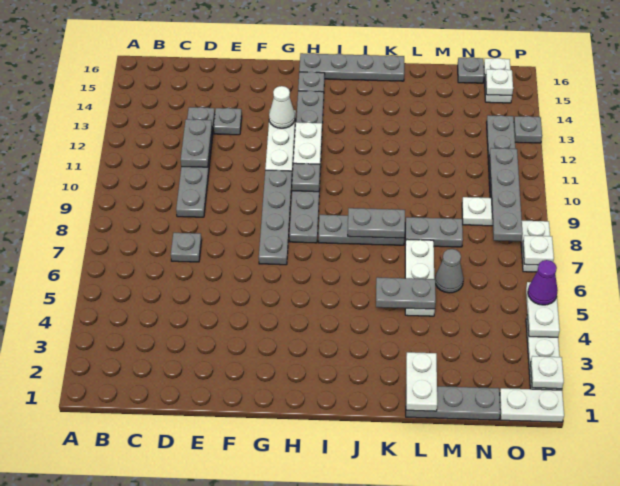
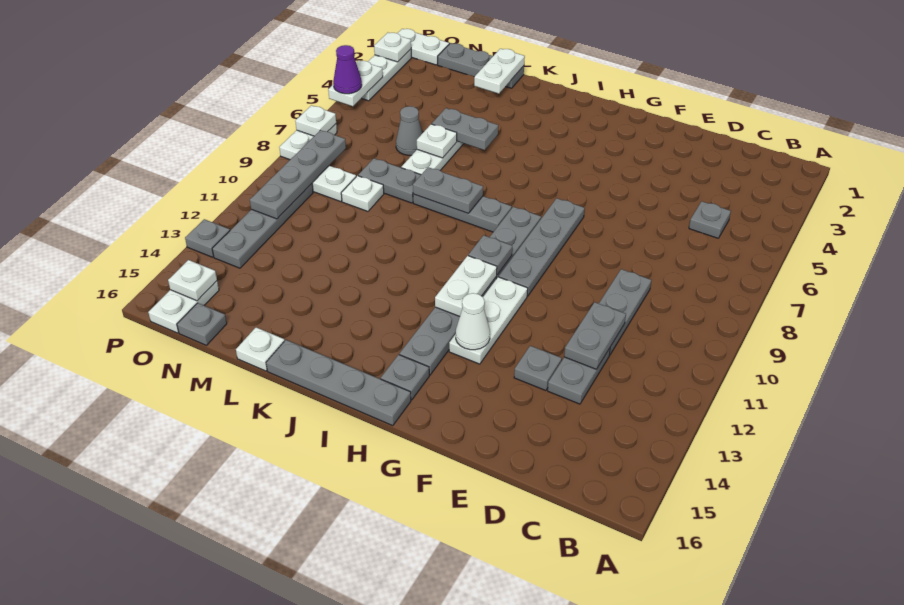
grey 1x1 plate [171,233,202,262] -> grey 1x1 plate moved to [689,201,731,238]
none -> white 1x1 plate [417,124,457,158]
none -> white 1x1 plate [236,327,285,371]
none -> white 1x1 plate [341,176,384,211]

